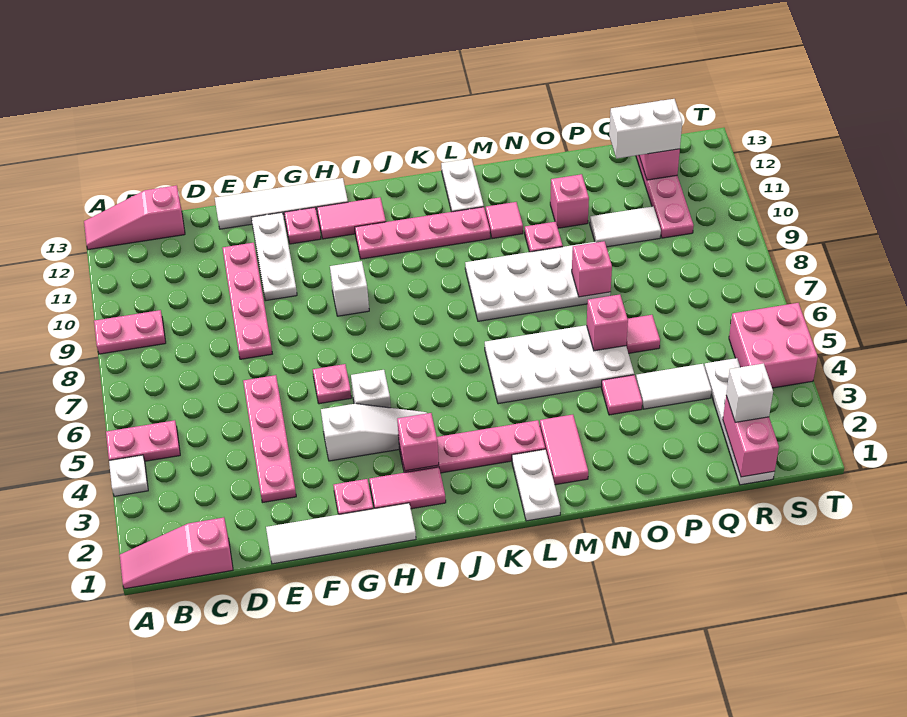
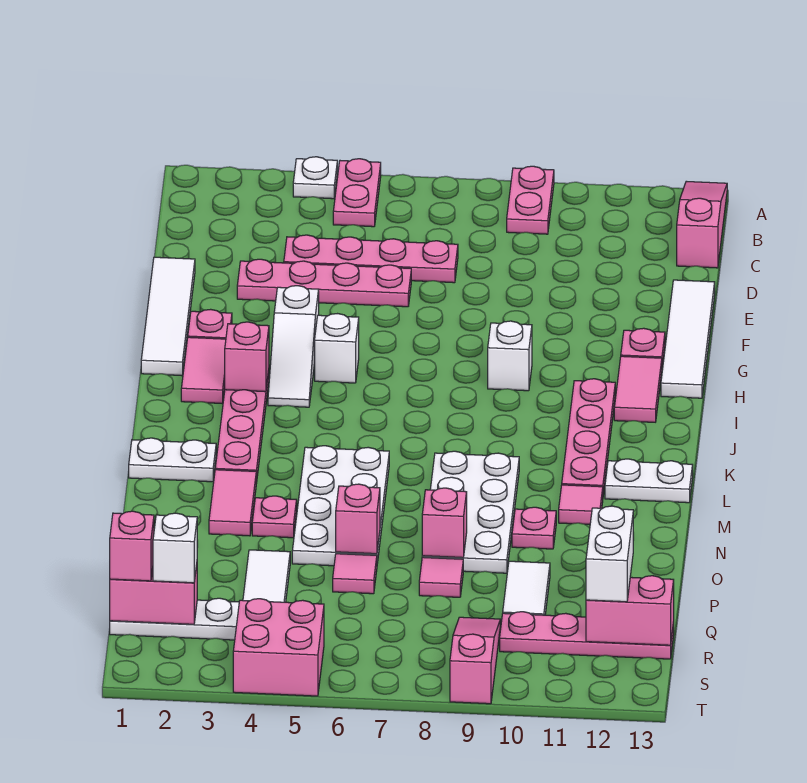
pink 1x3 slope [120,518,233,589] -> pink 1x3 slope moved to [450,617,500,704]
pink 1x4 plate [222,243,272,359] -> pink 1x4 plate moved to [284,235,458,283]
white 1x3 plate [251,213,297,301] -> none
pink 1x1 plate [313,364,351,404] -> pink 1x1 plate moved to [252,496,297,538]
pink 1x2 tile [540,415,588,485] -> pink 1x2 tile turned to [209,470,256,536]
pink 1x1 tile [601,375,642,415] -> pink 1x1 tile moved to [419,557,463,597]
pink 1x1 brick [550,174,589,228] -> pink 1x1 brick moved to [110,511,154,581]

